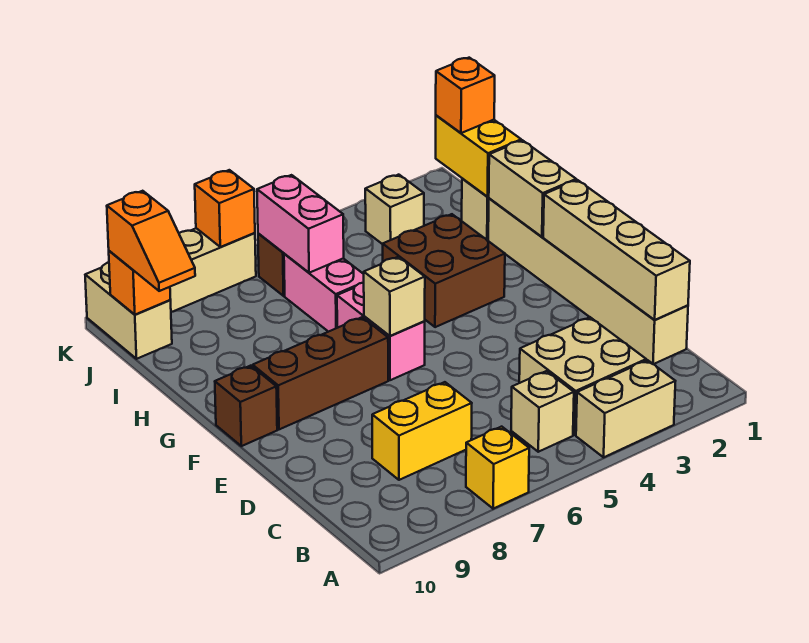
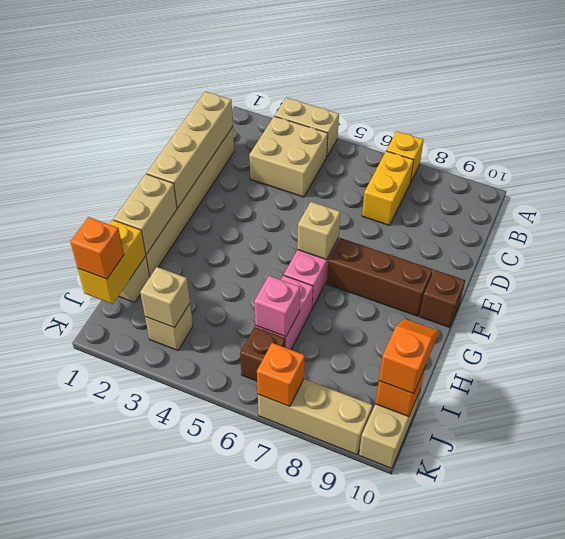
tan 1x1 brick [511,371,574,452] -> tan 1x1 brick moved to [140,267,190,328]
yellow 1x2 brick [372,382,472,480] -> yellow 1x2 brick turned to [362,151,414,225]
brown 2x2 brick [383,214,505,327] -> none
pink 1x2 brick [257,175,344,273] -> pink 1x1 brick [254,276,300,337]

